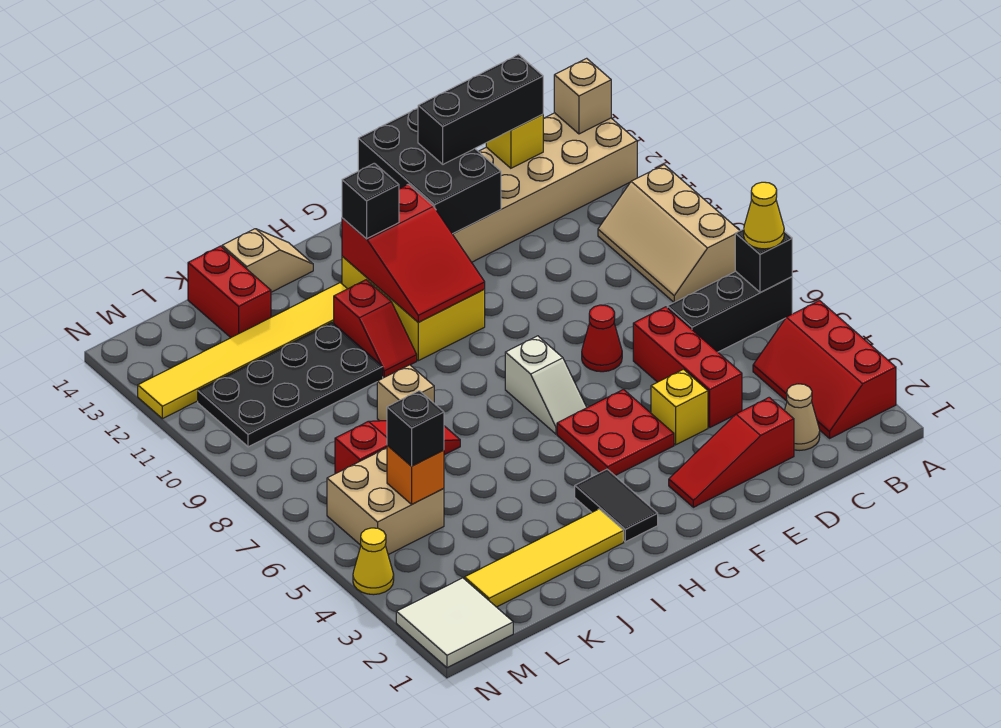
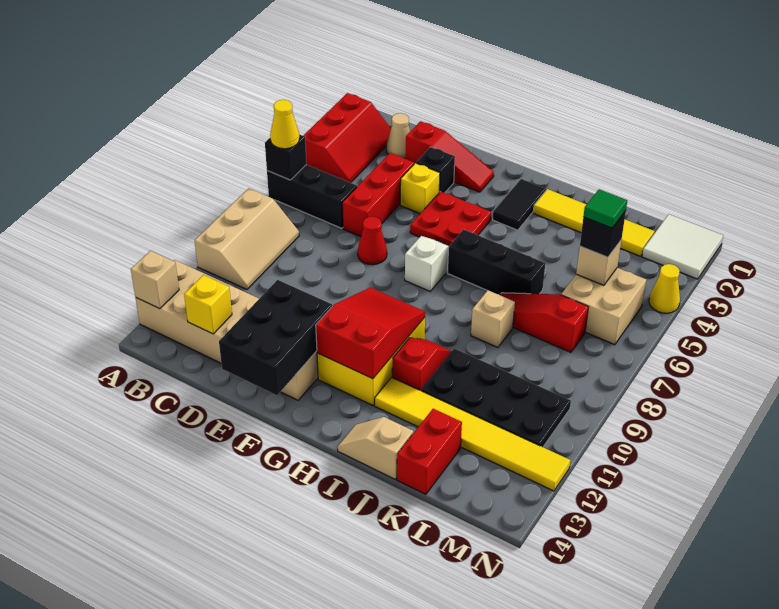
black 1x3 brick [418,55,543,164] -> black 1x3 brick moved to [447,229,545,295]
black 1x1 brick [342,163,399,239] -> black 1x1 brick moved to [416,147,455,193]
orange 1x1 brick [387,445,444,504] -> tan 1x1 brick [576,241,621,285]
none -> green 1x1 tile [583,189,627,228]

